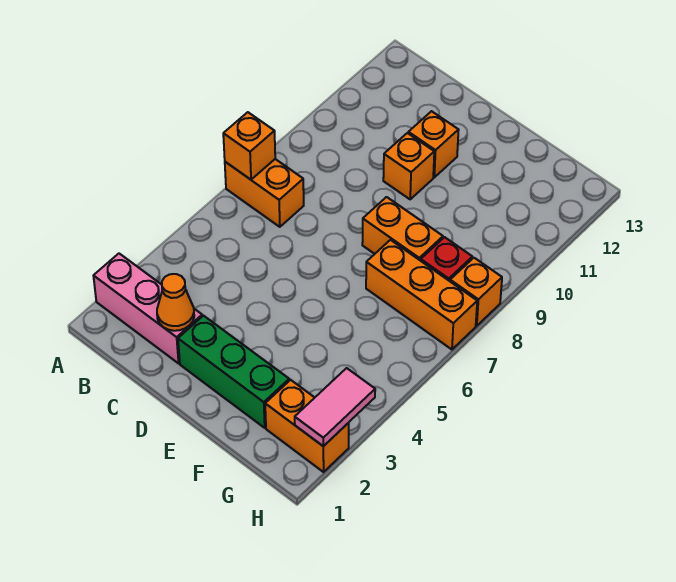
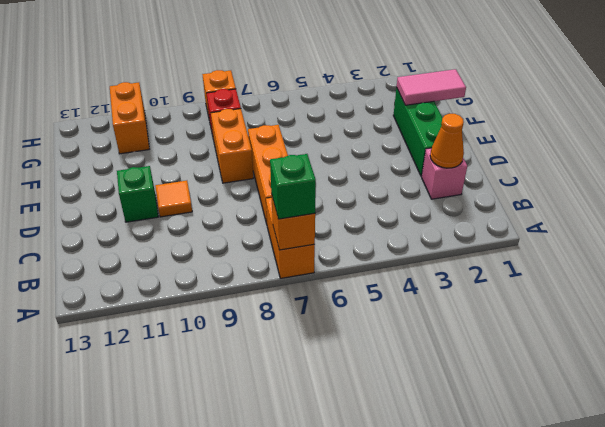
pink 1x3 brick [94,254,202,363] -> pink 1x1 brick [422,148,467,199]
none -> green 1x1 brick [270,154,316,219]
orange 1x1 brick [383,133,434,199] -> orange 1x1 tile [155,181,192,217]
orange 1x1 brick [408,111,459,177] -> green 1x1 brick [117,166,158,222]
orange 1x3 brick [366,240,477,349] -> orange 1x3 brick moved to [248,125,288,224]
orange 1x2 brick [265,380,349,472] -> orange 1x2 brick moved to [110,82,149,154]
pink 1x2 tile [295,368,375,446] -> pink 1x2 tile moved to [397,69,466,105]

